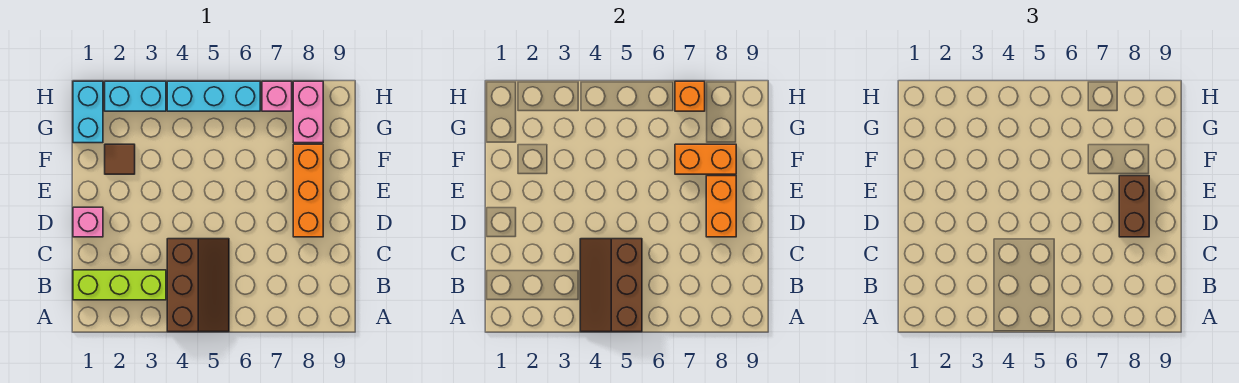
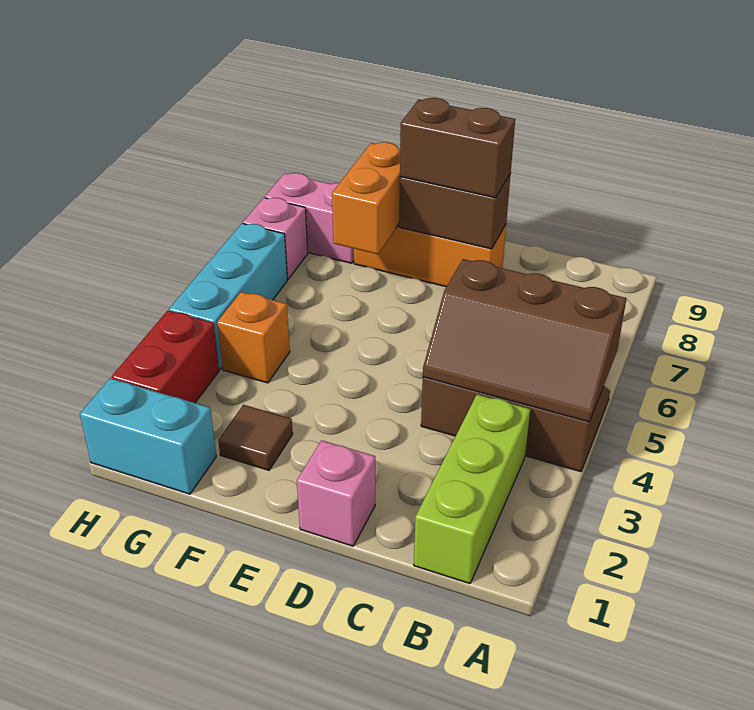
orange 1x2 brick [706,176,736,237] -> brown 1x2 brick [399,174,511,249]
cyan 1x2 brick [105,81,166,111] -> red 1x2 brick [112,311,219,403]
orange 1x1 brick [675,81,705,111] -> orange 1x1 brick moved to [217,292,290,383]

